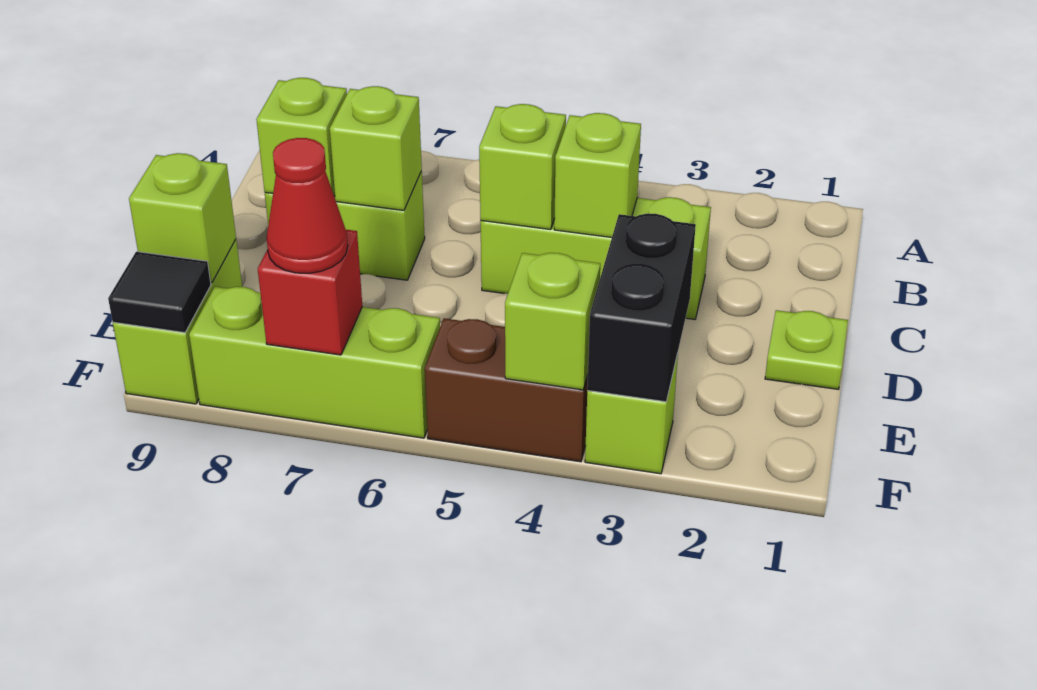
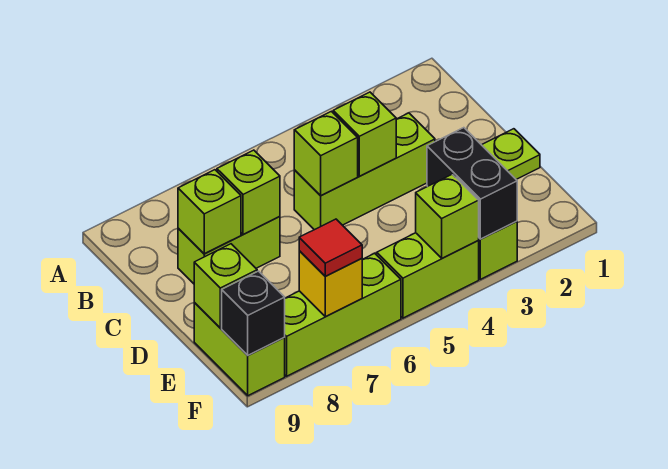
brown 1x2 brick [425,318,588,462] -> lime 1x2 brick [377,233,479,318]
red 1x1 brick [258,230,362,355] -> yellow 1x1 brick [299,251,363,317]
red 1x1 cone [267,138,348,273] -> red 1x1 tile [299,219,362,276]
black 1x1 tile [108,252,211,333] -> black 1x1 brick [222,271,285,355]

